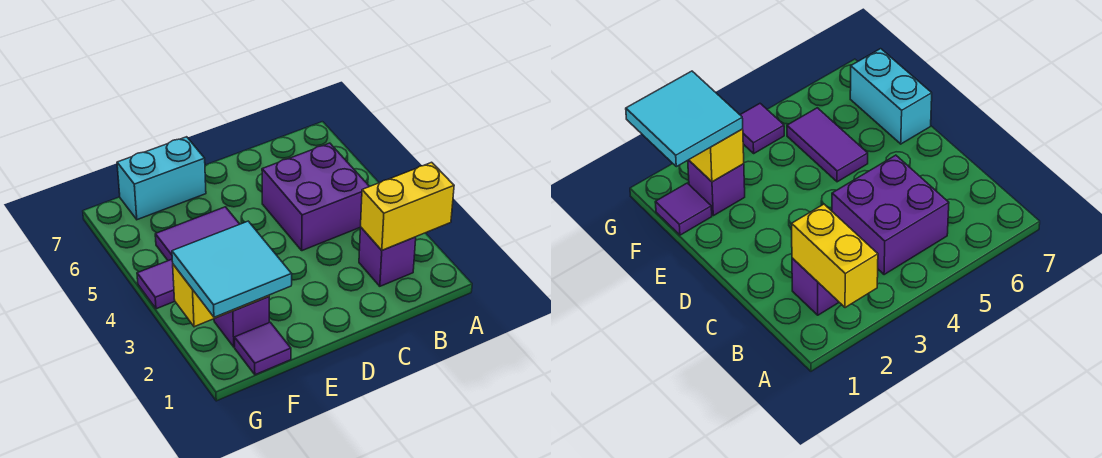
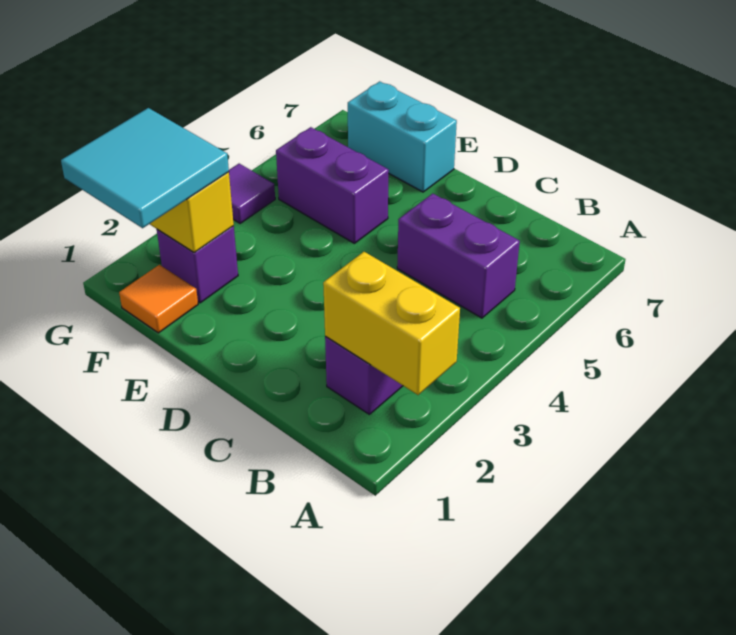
purple 2x2 brick [262,143,370,251] -> purple 1x2 brick [397,193,520,318]
purple 1x2 tile [155,207,240,261] -> purple 1x2 brick [276,127,389,243]
purple 1x1 tile [234,322,291,375] -> orange 1x1 tile [119,265,198,333]

